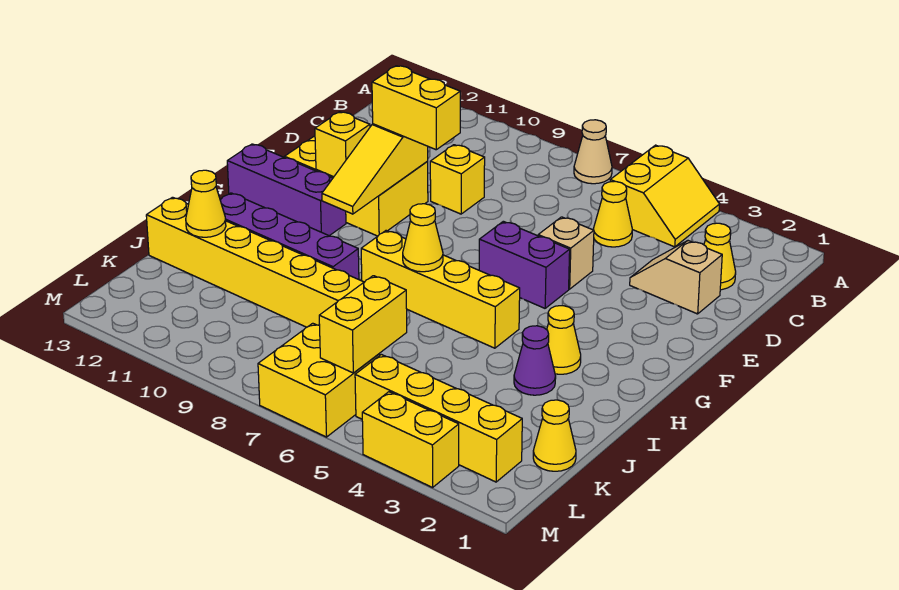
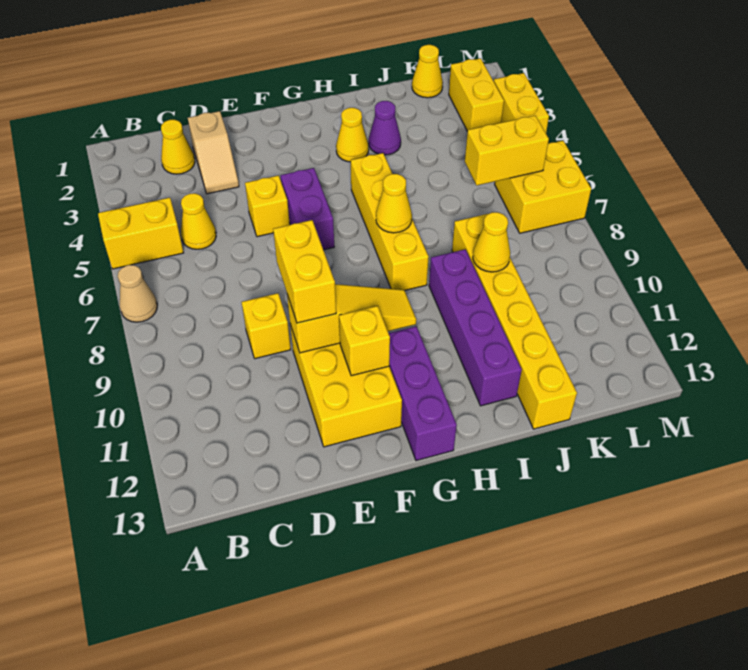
tan 1x1 brick [538,217,594,289] -> yellow 1x1 brick [245,175,290,237]
yellow 1x1 cone [186,170,226,237] -> yellow 1x1 cone moved to [473,212,510,272]
yellow 1x4 brick [355,354,522,482] -> yellow 1x2 brick [449,58,504,131]

